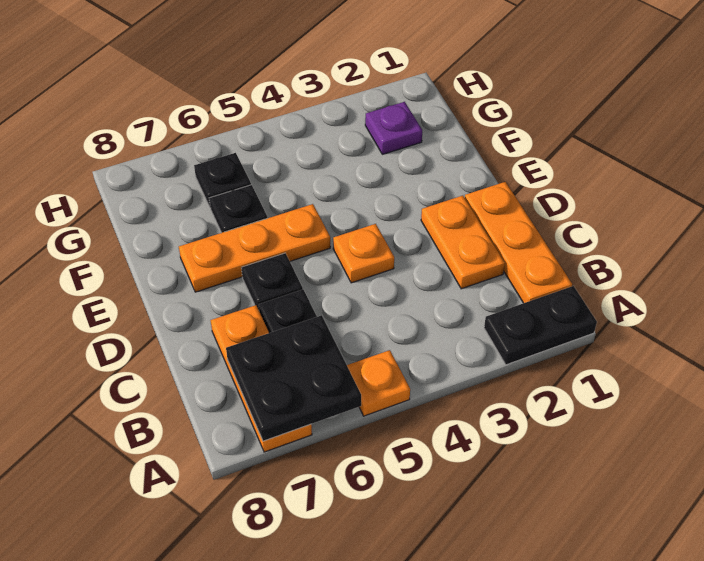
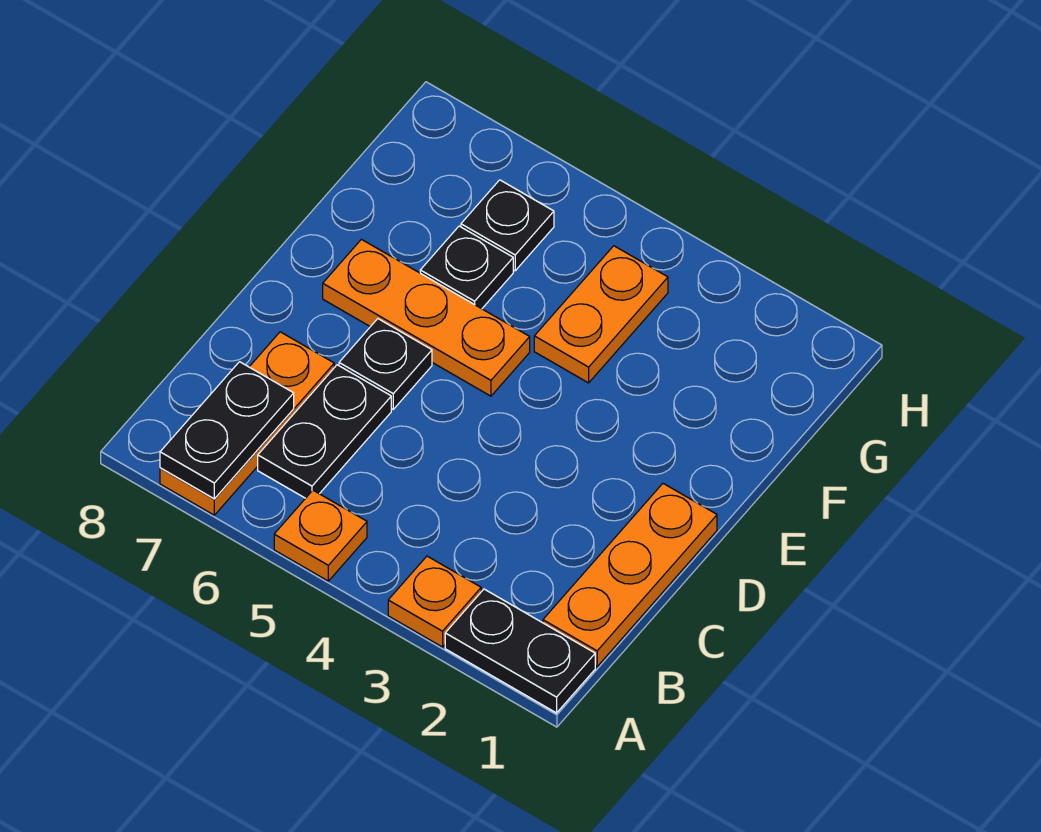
black 2x2 plate [226,315,361,441] -> black 1x2 plate [160,362,294,499]
orange 1x2 plate [421,196,505,289] -> orange 1x2 plate moved to [534,246,668,383]
orange 1x1 plate [333,224,394,283] -> orange 1x1 plate moved to [388,556,481,647]
purple 1x1 plate [365,102,422,154] -> none

